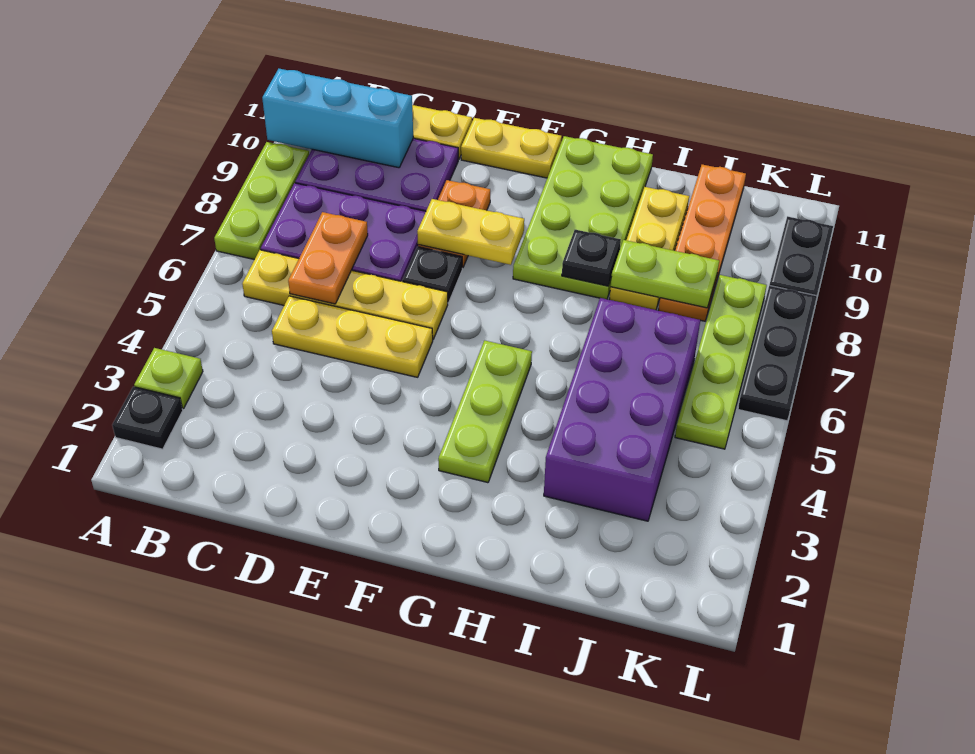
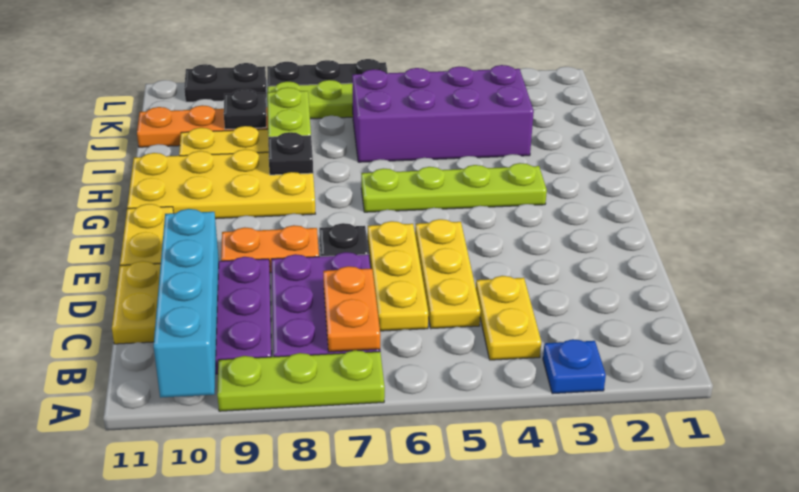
black 1x1 plate [112,387,183,449] -> black 1x1 plate moved to [224,89,266,129]
lime 1x1 plate [134,348,203,409] -> blue 1x1 plate [543,339,606,394]
cyan 1x3 brick [262,69,413,168] -> cyan 1x4 brick [154,209,219,398]
yellow 1x4 plate [242,250,448,339] -> yellow 1x3 plate [368,221,428,331]
orange 1x2 plate [288,212,368,304] -> orange 1x2 plate turned to [323,266,380,352]
yellow 1x2 plate [417,199,524,265] -> yellow 1x2 plate moved to [476,276,541,360]
lime 1x3 plate [438,340,532,483] -> lime 1x4 plate [361,163,547,212]
lime 2x4 plate [513,136,653,299] -> yellow 2x4 plate [127,149,315,219]

